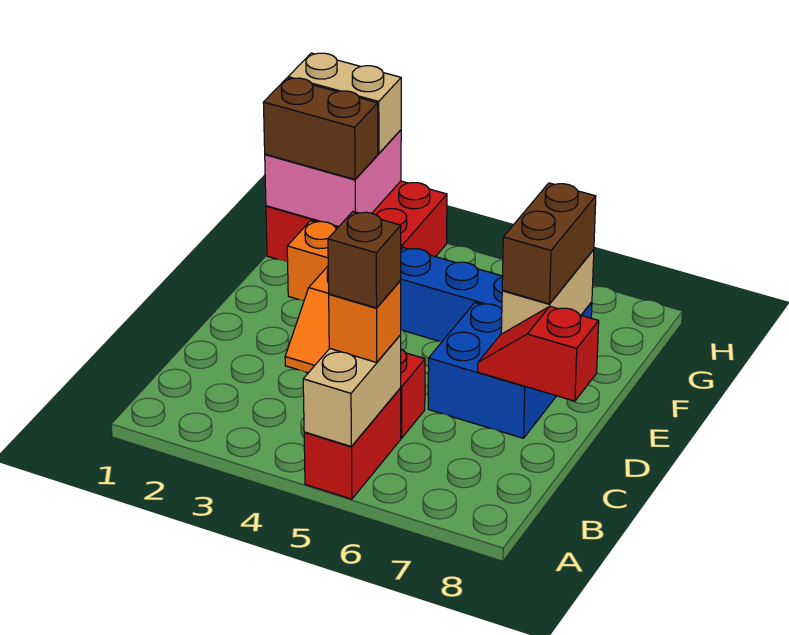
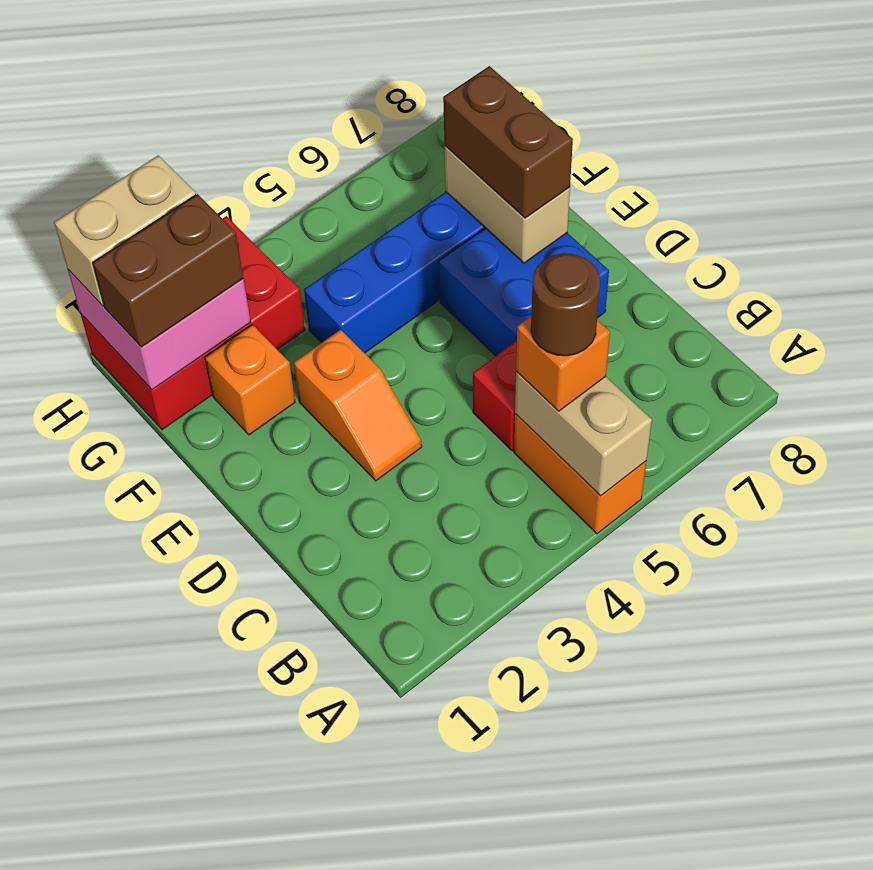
red 1x2 brick [304,388,401,499] -> orange 1x2 brick [514,414,646,534]
brown 1x1 brick [328,212,401,308] -> brown 1x1 round brick [531,253,600,356]
red 1x2 slope [478,306,599,401] -> none

